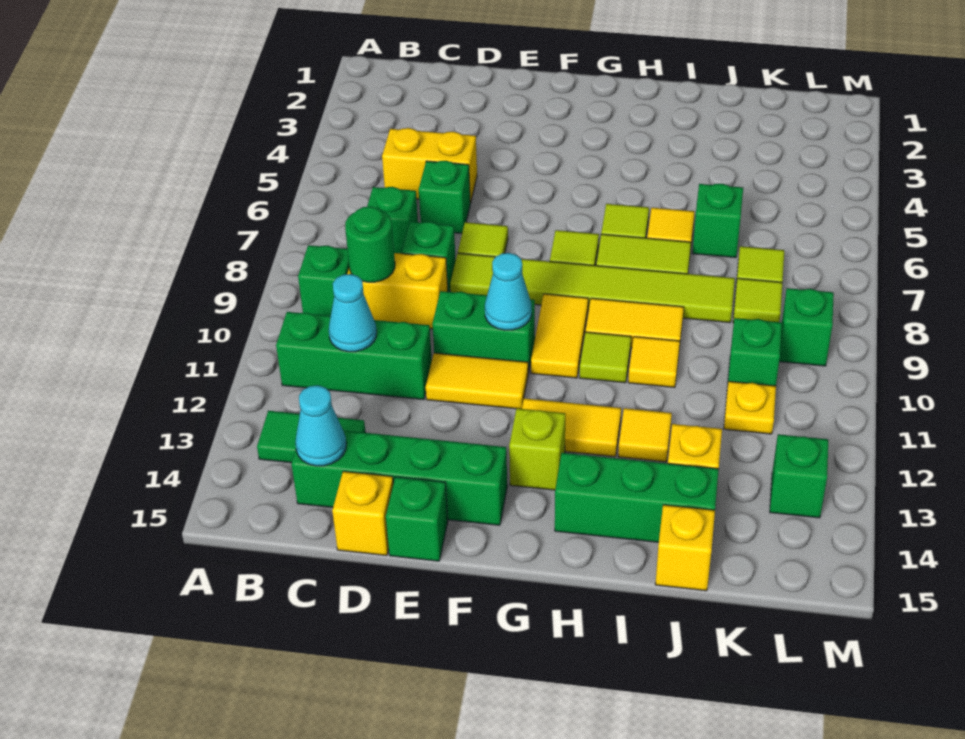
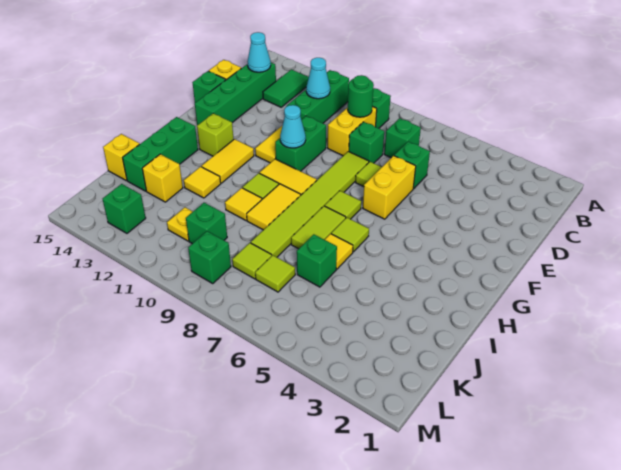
yellow 1x2 brick [382,128,477,203] -> yellow 1x2 brick moved to [363,156,416,219]

